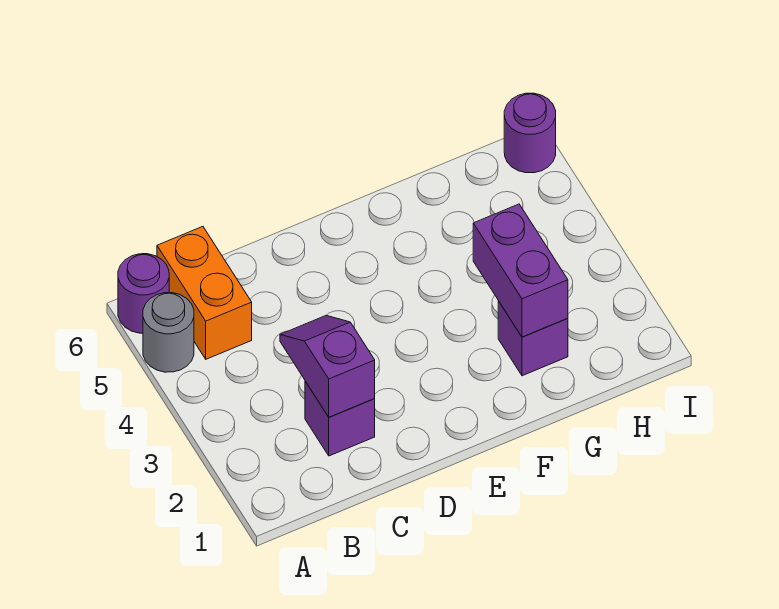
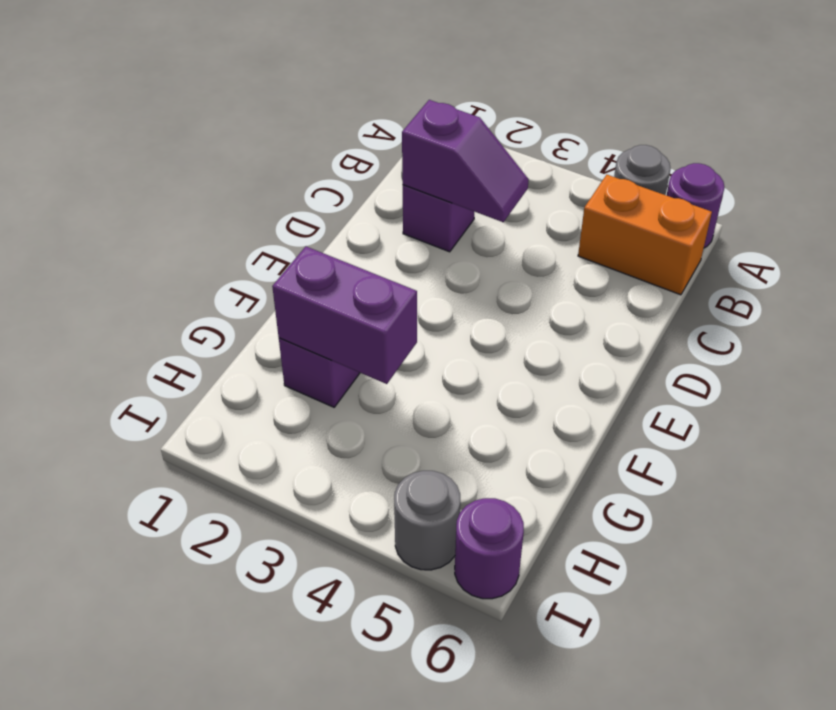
none -> grey 1x1 round brick [394,471,460,570]

